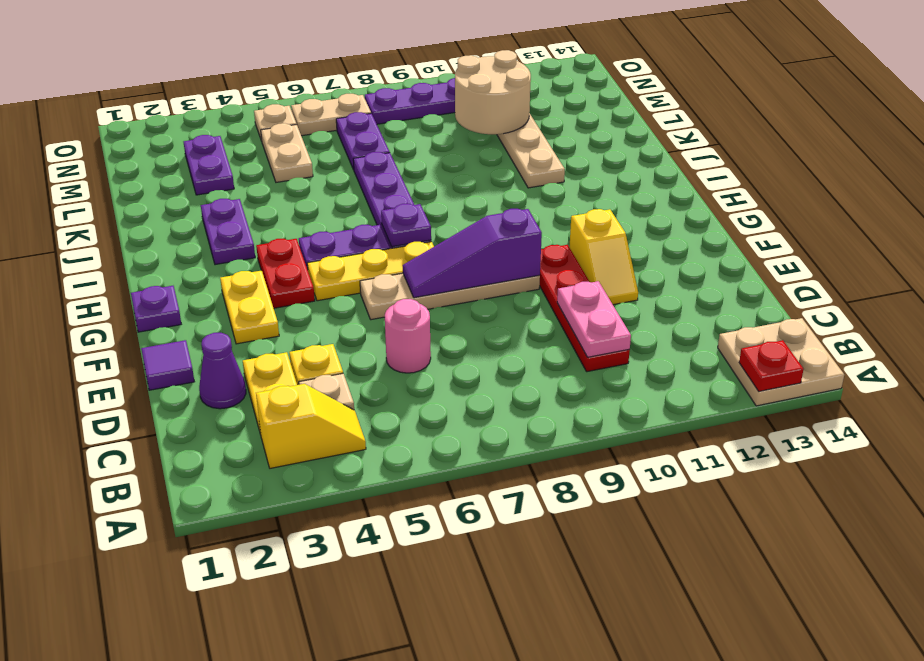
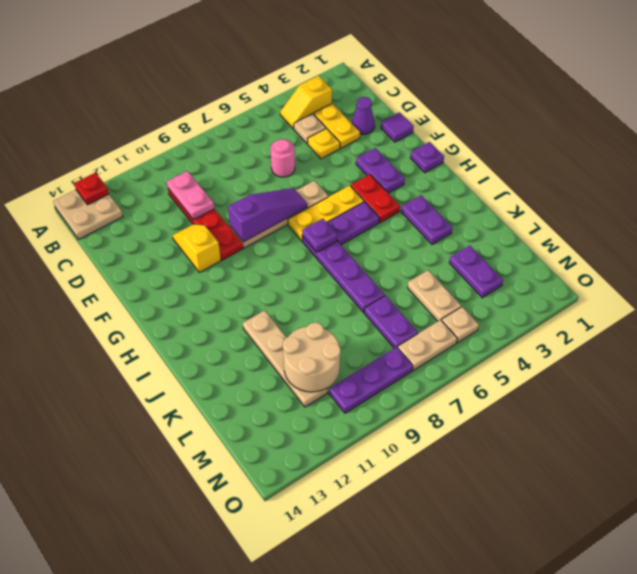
yellow 1x2 plate [220,270,279,344] -> purple 1x2 plate [356,148,405,193]

